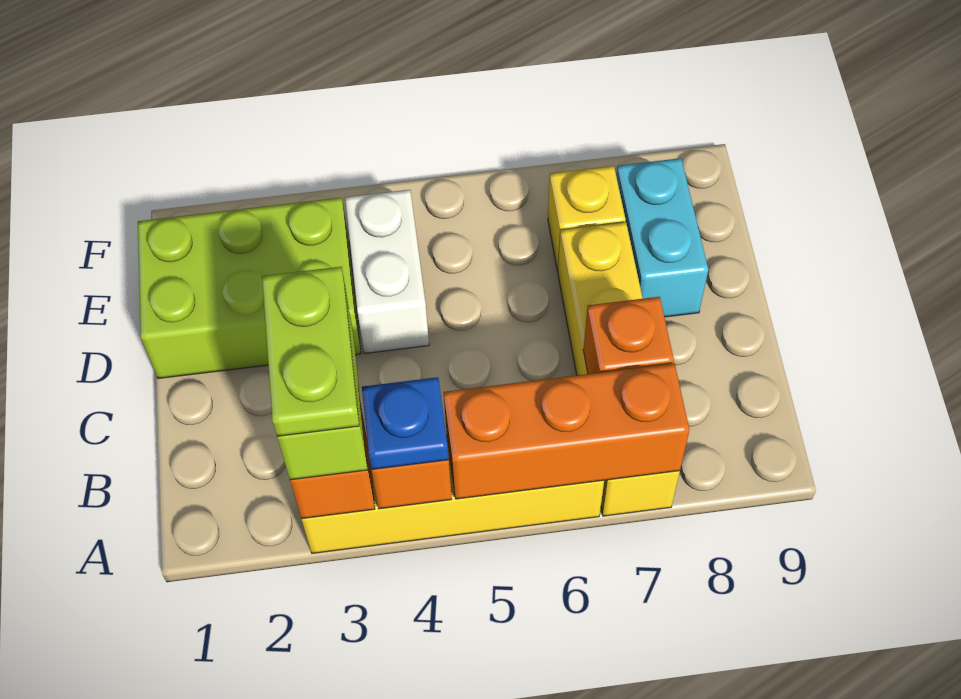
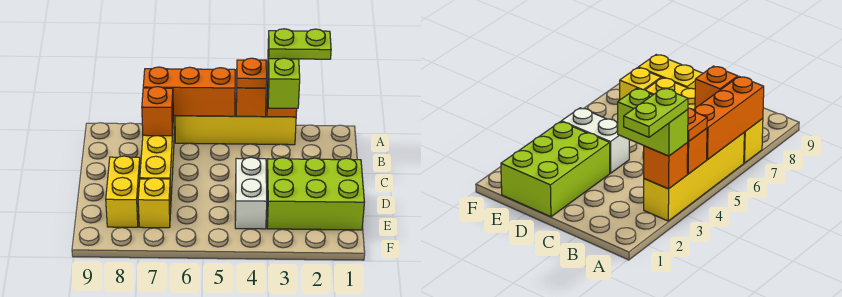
lime 1x2 plate [262,267,359,436] -> lime 1x2 plate turned to [268,29,331,59]
blue 1x1 plate [362,377,449,470] -> orange 1x1 plate [237,58,267,88]
cyan 1x2 brick [616,158,708,317] -> yellow 1x2 brick [106,156,140,227]

